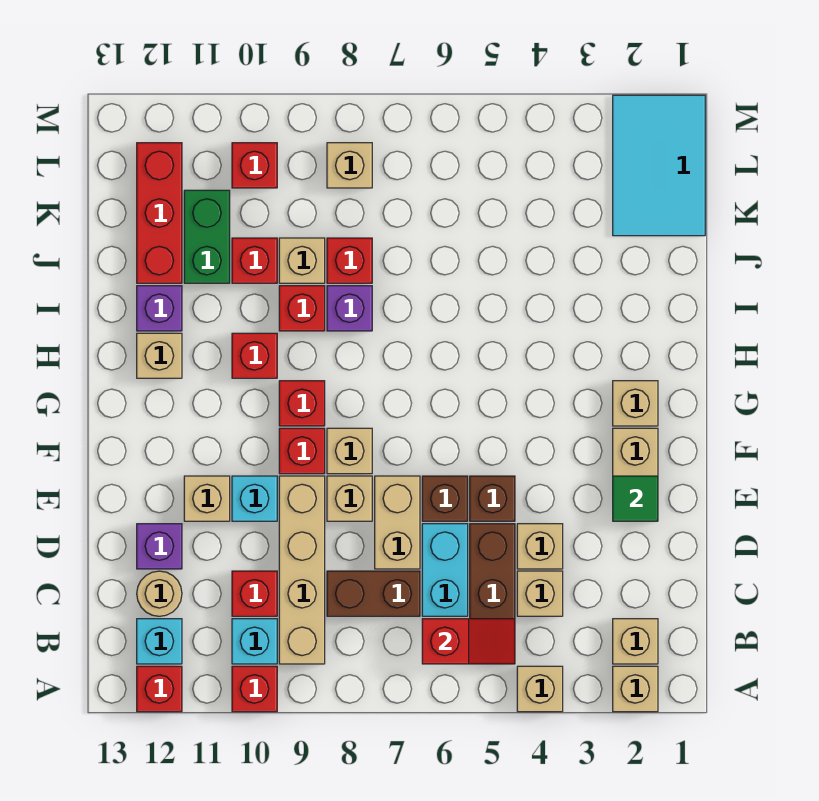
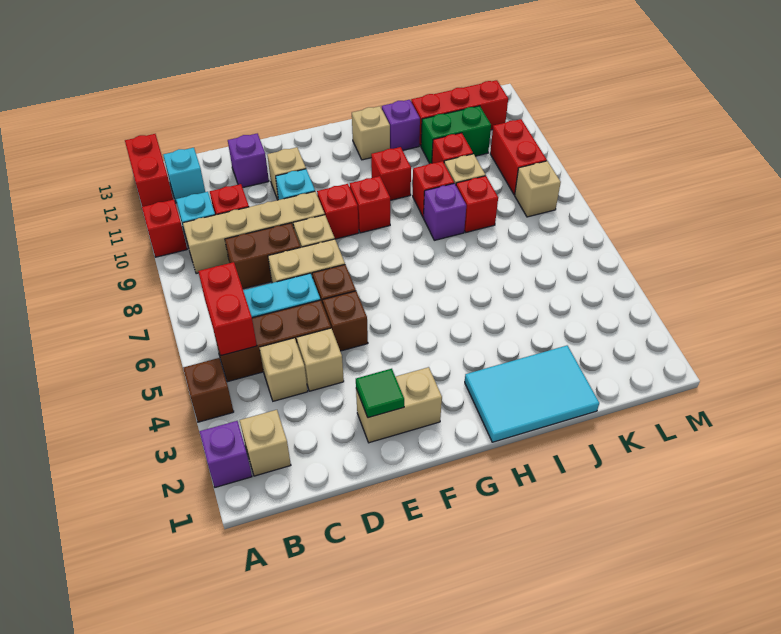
tan 1x1 brick [613,666,658,712] -> purple 1x1 brick [199,421,252,487]
tan 1x1 brick [517,666,563,712] -> brown 1x1 brick [183,358,234,422]
red 1x1 brick [137,666,182,712] -> red 1x2 brick [125,134,173,207]
red 1x2 slope [422,619,515,664] -> red 1x2 brick [198,262,257,356]
brown 1x2 brick [327,571,420,616] -> brown 1x2 brick turned to [225,223,301,289]
tan 1x1 round brick [137,571,182,616] -> none
tan 1x1 brick [327,428,372,474] -> none
tan 1x1 brick [613,381,658,426] -> none
cyan 2x3 tile [613,95,705,236] -> cyan 2x3 tile moved to [465,346,599,442]
red 1x1 brick [232,143,277,188] -> red 1x2 brick [490,119,547,195]

